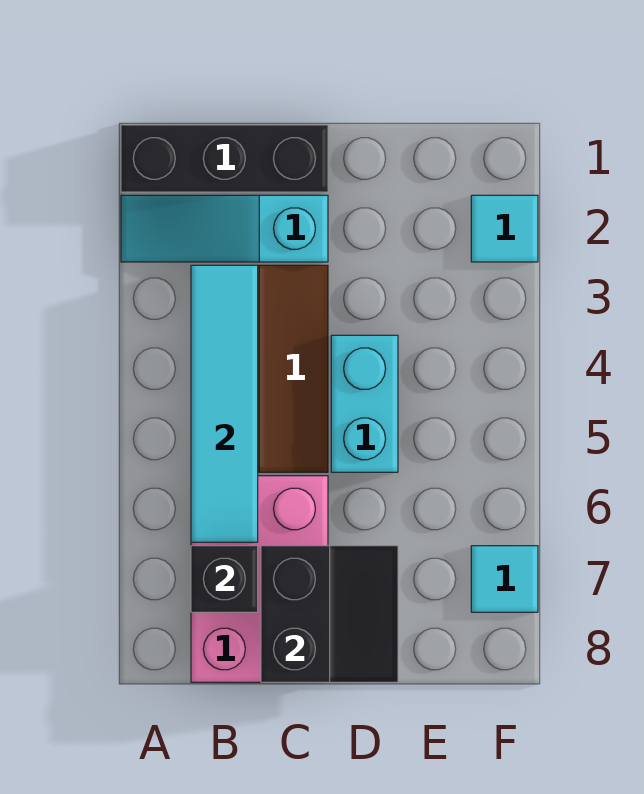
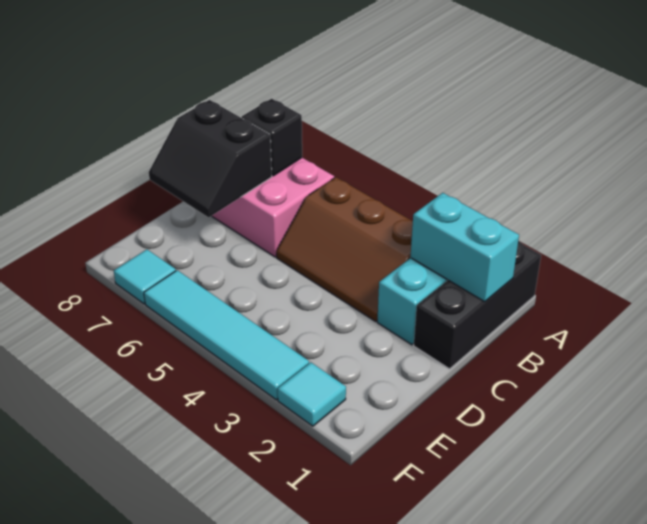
cyan 1x4 tile [191,265,258,542] -> cyan 1x4 tile moved to [144,270,309,400]
cyan 1x2 brick [331,335,398,472] -> cyan 1x2 brick moved to [410,193,519,302]

